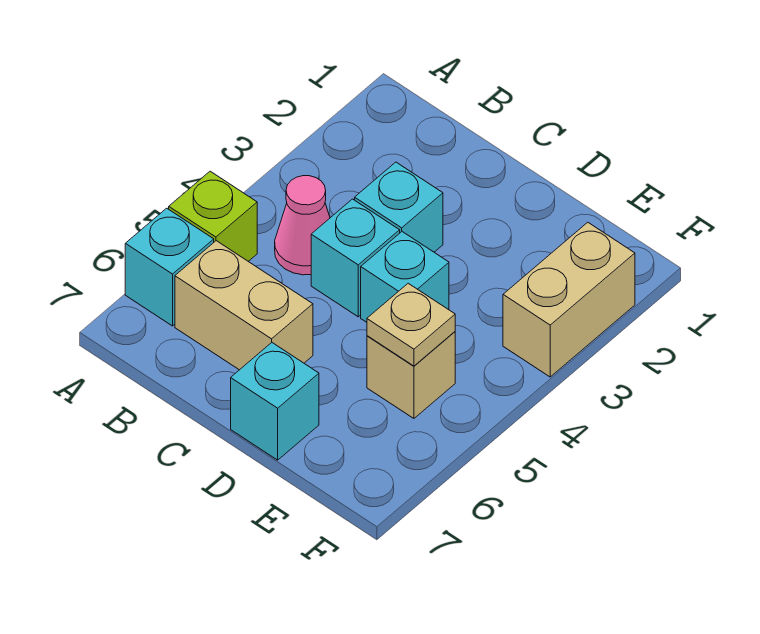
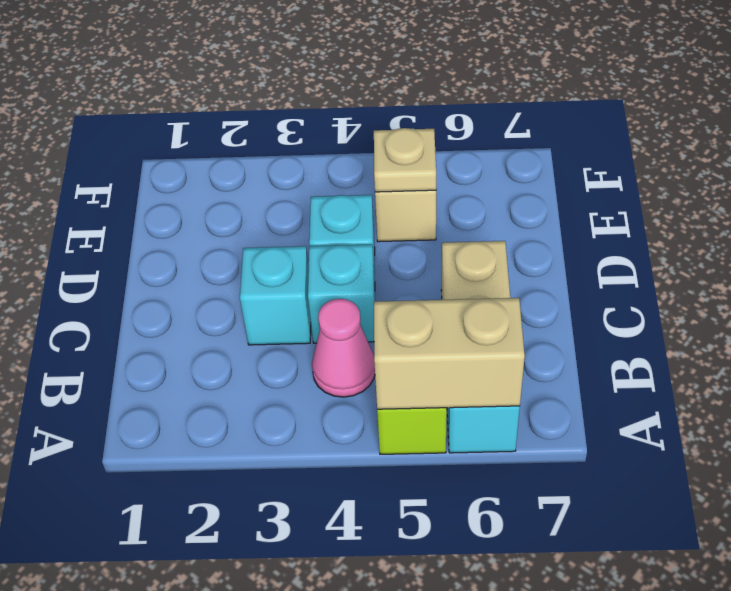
cyan 1x1 brick [231,343,319,460] -> none
tan 1x2 brick [503,222,635,377] -> tan 1x2 brick moved to [374,298,525,409]

